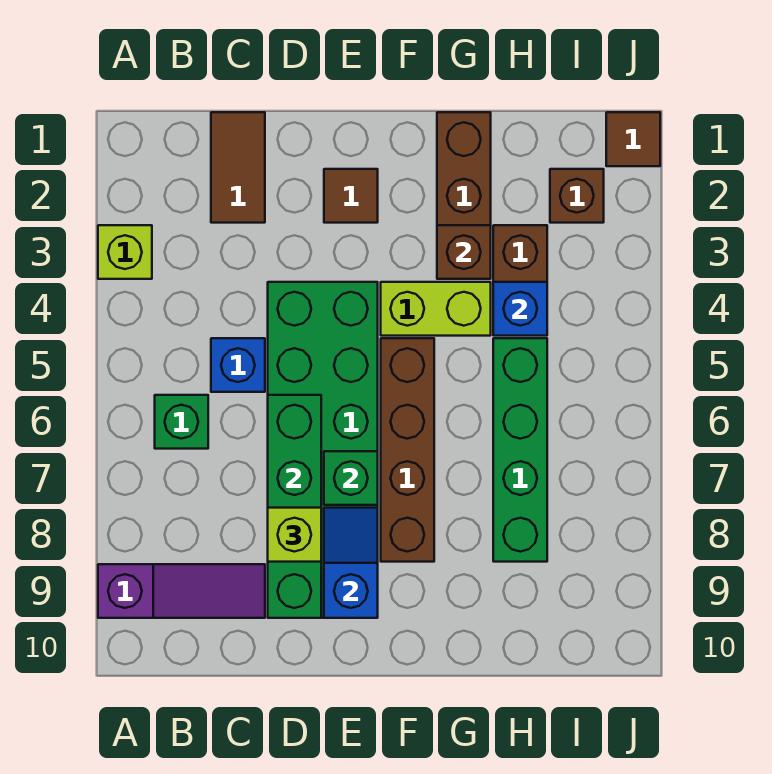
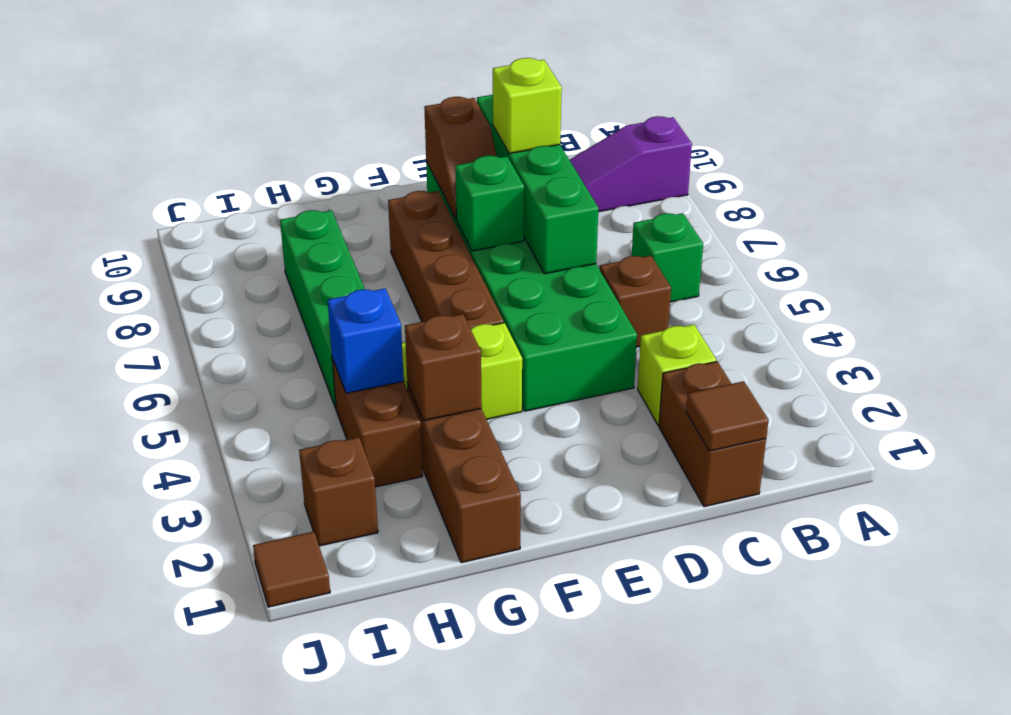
lime 1x1 brick [98,225,152,279] -> lime 1x1 brick moved to [638,325,716,425]
brown 1x2 tile [211,112,265,223] -> brown 1x2 brick [659,362,766,507]
blue 1x1 brick [211,338,265,392] -> brown 1x1 brick [600,255,671,347]
brown 1x1 tile [324,169,378,223] -> brown 1x1 tile moved to [686,381,769,451]
blue 1x2 slope [324,508,378,618] -> brown 1x2 slope [424,97,497,219]

